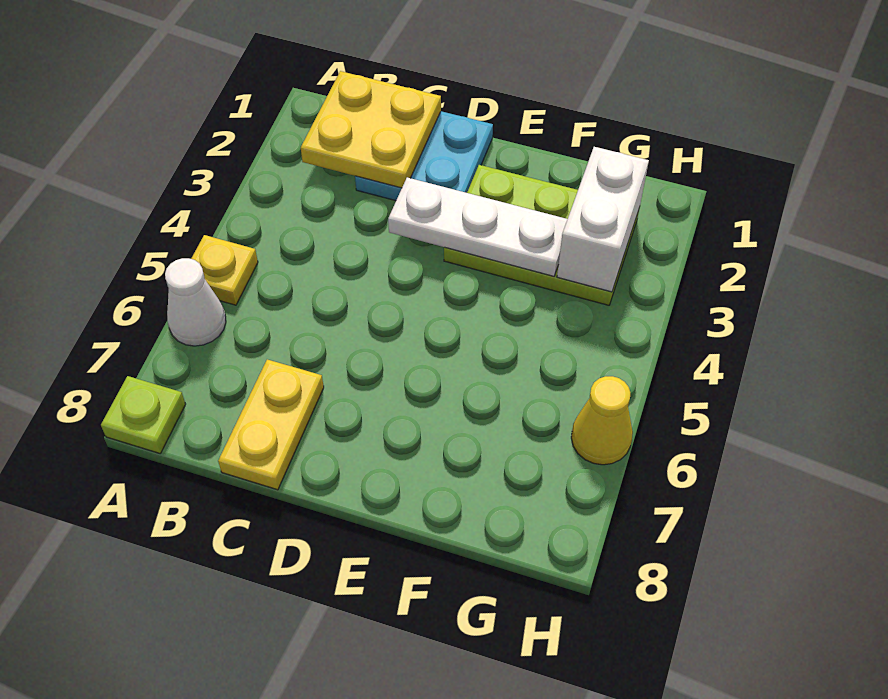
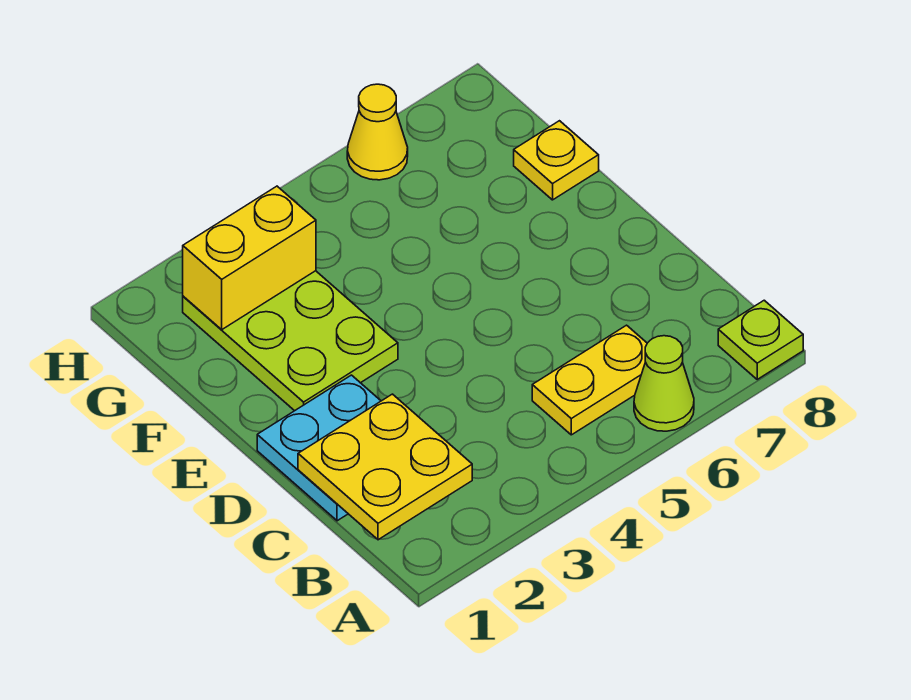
yellow 1x1 plate [191,235,258,305] -> yellow 1x1 plate moved to [514,121,599,200]
white 1x1 cone [165,258,226,346] -> lime 1x1 cone [634,336,694,431]
yellow 1x2 plate [218,359,324,490] -> yellow 1x2 plate moved to [532,325,647,435]
white 1x3 plate [388,177,568,276] -> none
white 1x2 brick [557,147,649,292] -> yellow 1x2 brick [183,186,316,329]

